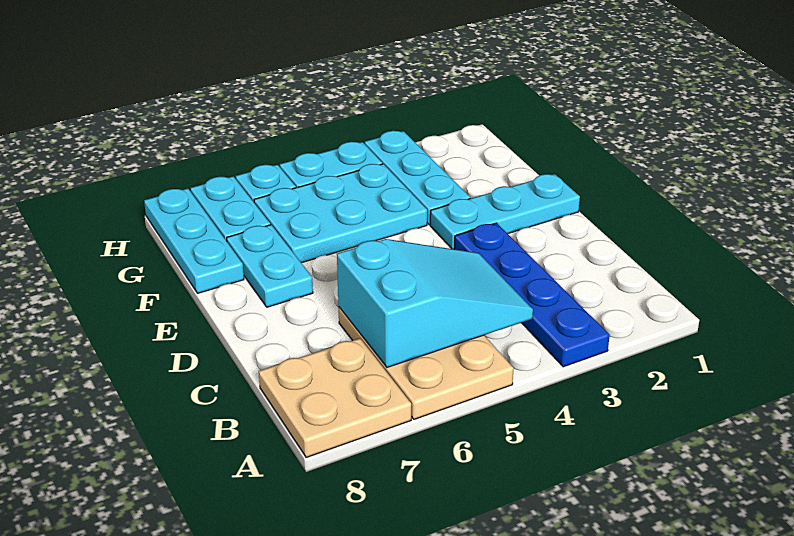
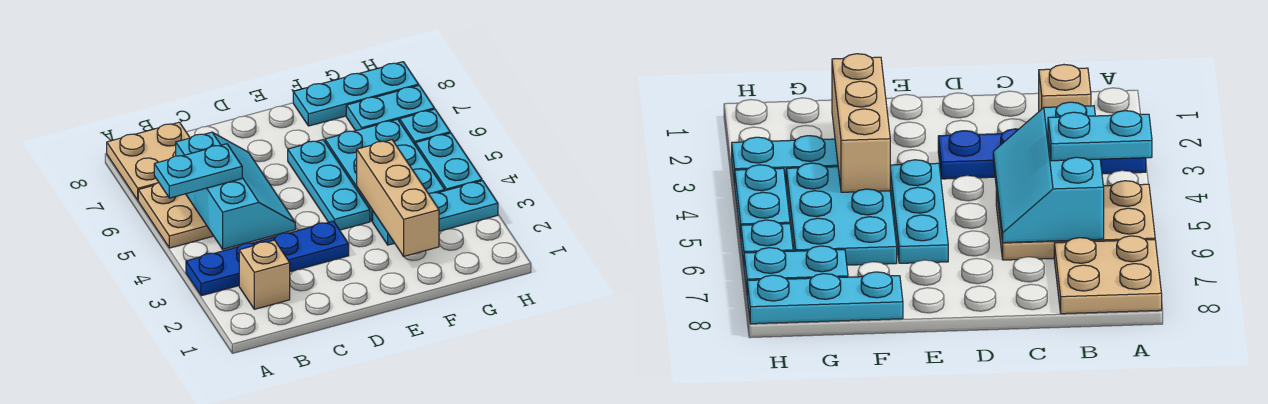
none -> tan 1x1 brick [239,240,290,309]
cyan 2x3 slope [337,239,533,367] -> cyan 2x3 slope turned to [176,132,295,249]
cyan 1x3 plate [430,174,580,249] -> cyan 1x3 plate moved to [288,140,370,230]
cyan 1x2 plate [227,225,313,307] -> cyan 1x2 plate moved to [154,144,242,198]
none -> tan 1x3 brick [357,140,439,256]

